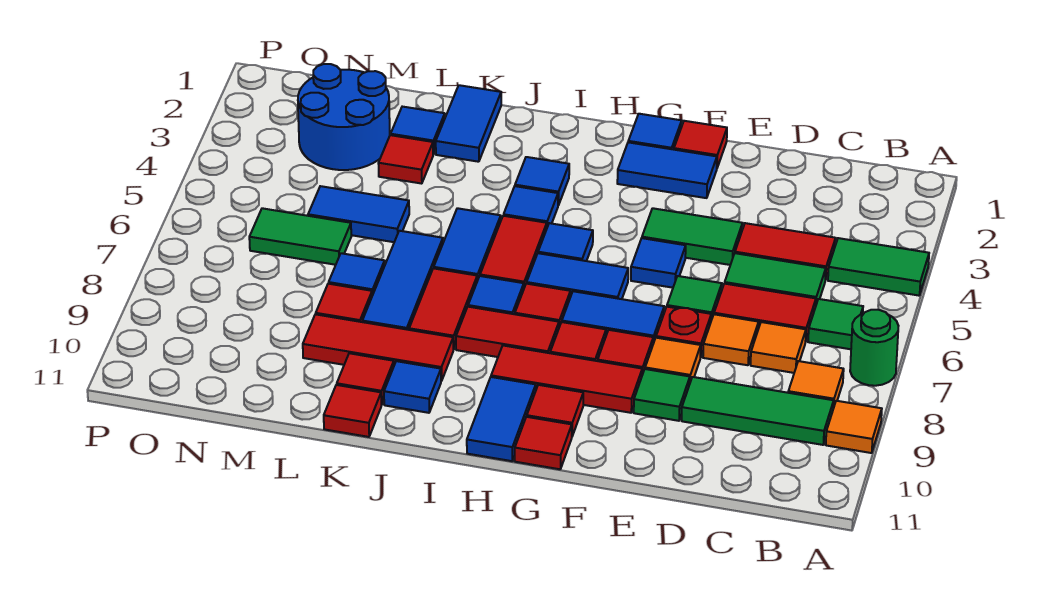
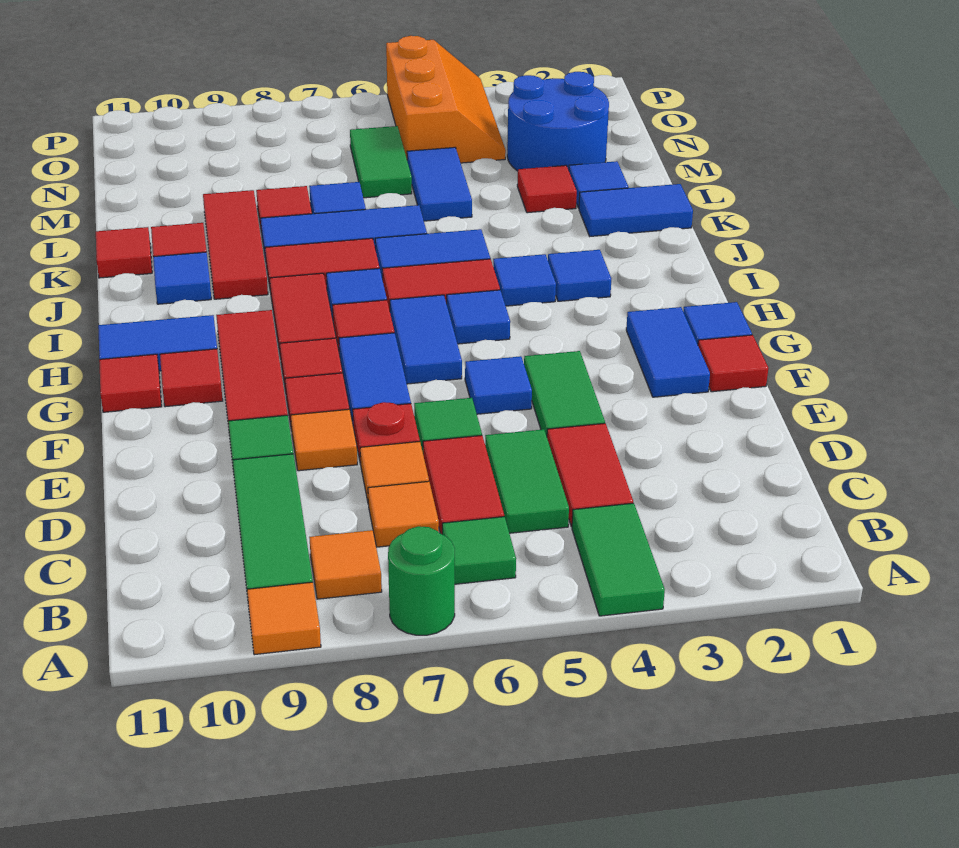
none -> orange 2x3 slope [386,36,506,163]

